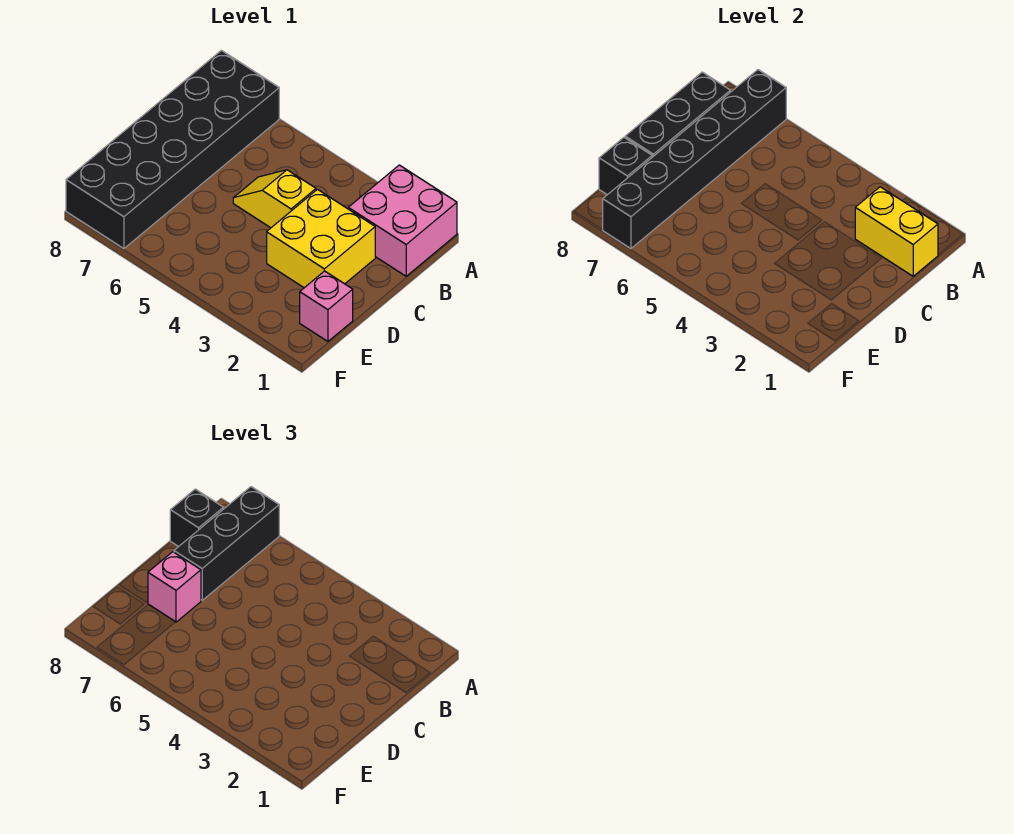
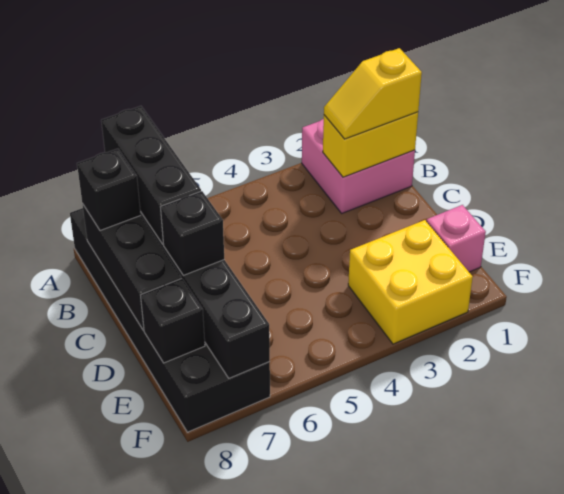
yellow 2x2 brick [267,190,375,288] -> yellow 2x2 brick moved to [348,220,473,344]
yellow 1x2 slope [233,170,316,228] -> yellow 1x2 slope moved to [324,48,422,139]
pink 1x1 brick [148,552,201,622] -> black 1x1 brick [161,191,224,275]

